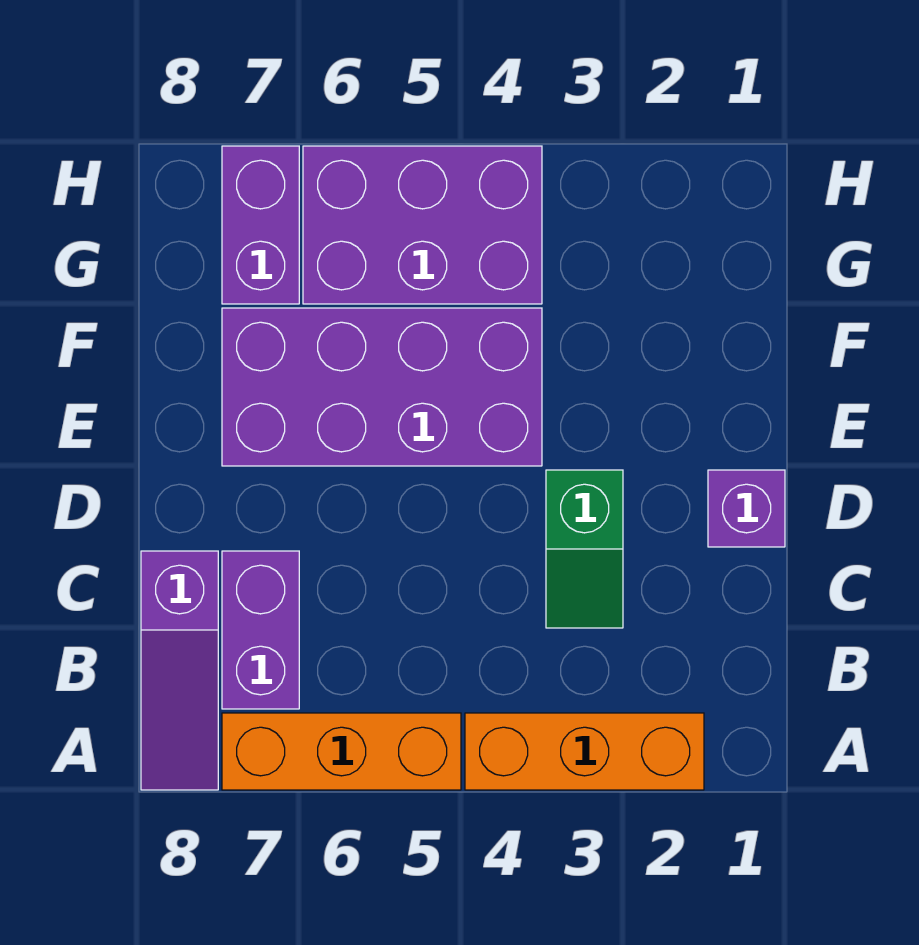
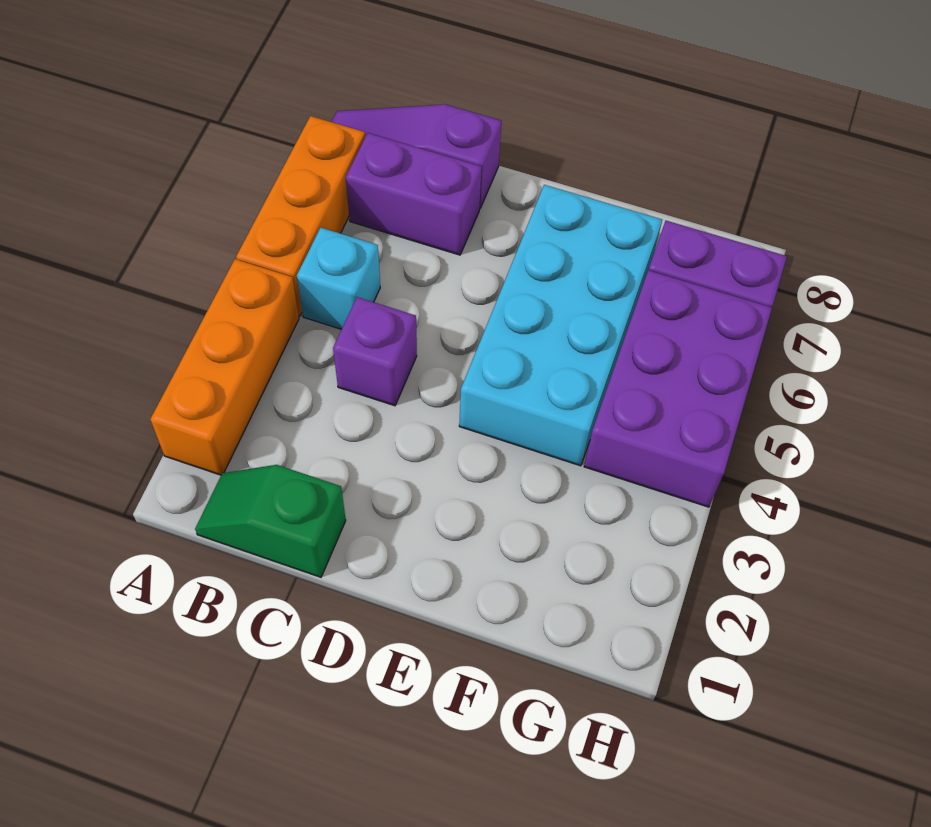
none -> cyan 1x1 brick [297,228,380,329]
green 1x2 slope [546,470,623,628] -> green 1x2 slope moved to [195,465,346,577]
purple 1x1 brick [708,470,785,547] -> purple 1x1 brick moved to [333,297,417,406]
purple 2x4 brick [222,308,542,466] -> cyan 2x4 brick [459,185,662,466]

